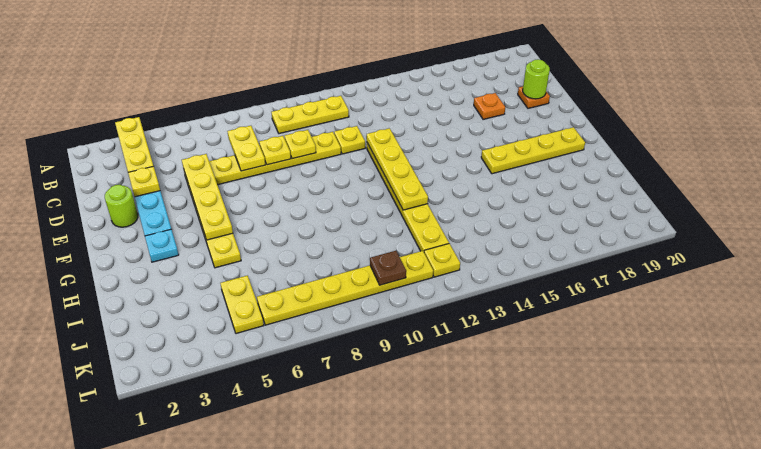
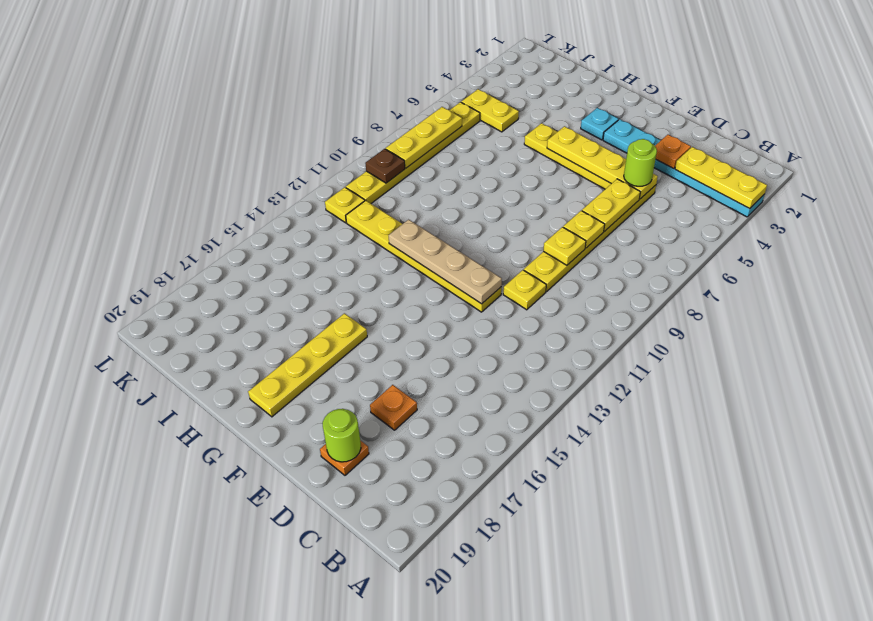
yellow 1x3 plate [271,96,349,134] -> yellow 1x3 plate moved to [386,107,462,168]
yellow 1x2 plate [227,126,265,171] -> yellow 1x2 plate turned to [582,179,640,231]
yellow 1x1 plate [128,166,160,197] -> orange 1x1 plate [655,135,691,169]
lime 1x1 round brick [105,185,138,227] -> lime 1x1 round brick moved to [624,139,657,186]
yellow 1x4 plate [366,128,428,210] -> tan 1x4 plate [389,220,502,304]

